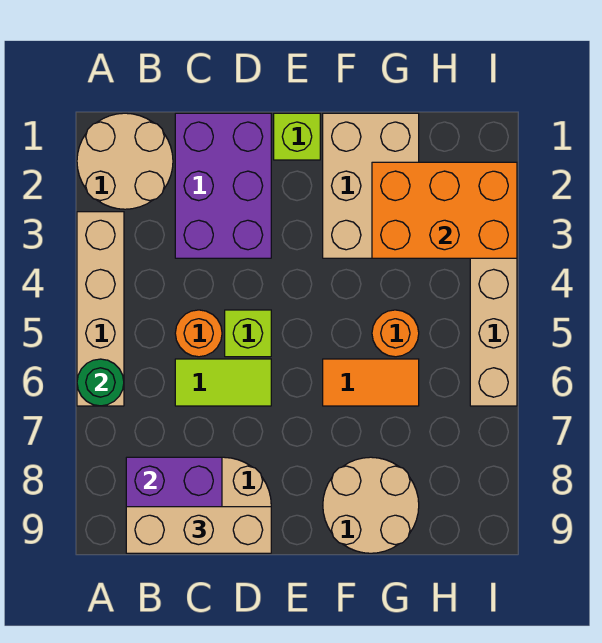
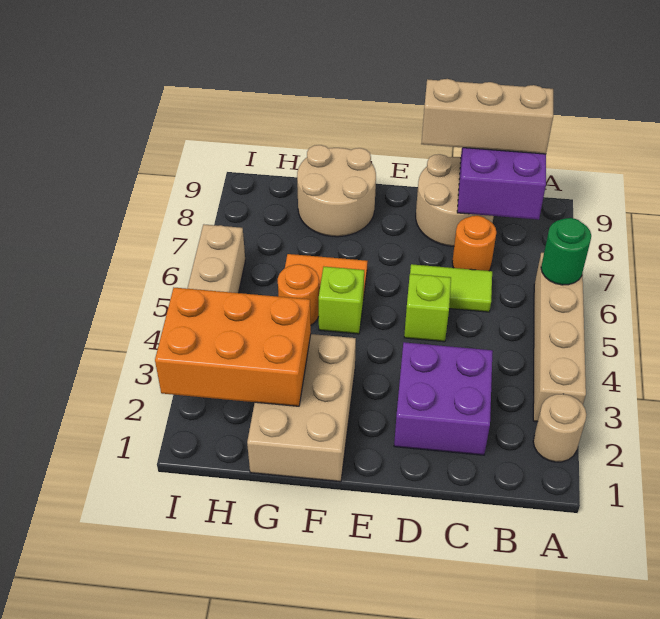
tan 2x2 round brick [77,113,173,209] -> tan 1x1 round brick [533,394,587,462]
purple 2x3 brick [175,113,271,258] -> purple 2x2 brick [394,342,493,455]
orange 1x1 round brick [175,310,222,357] -> orange 1x1 round brick moved to [452,216,496,271]
lime 1x1 brick [274,113,320,160] -> lime 1x1 brick moved to [319,267,364,334]

